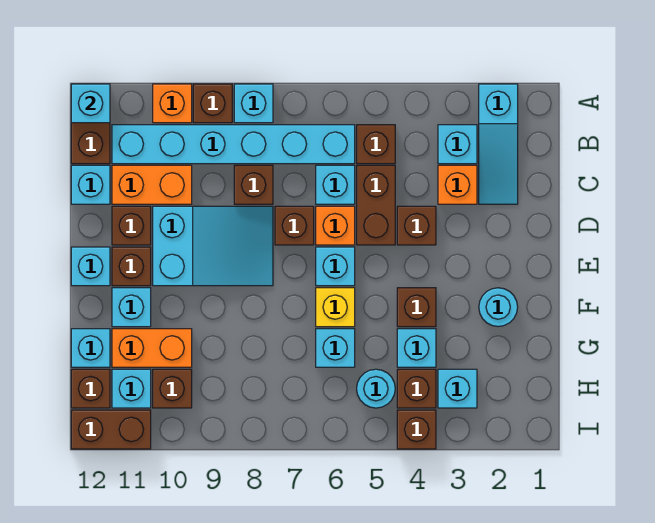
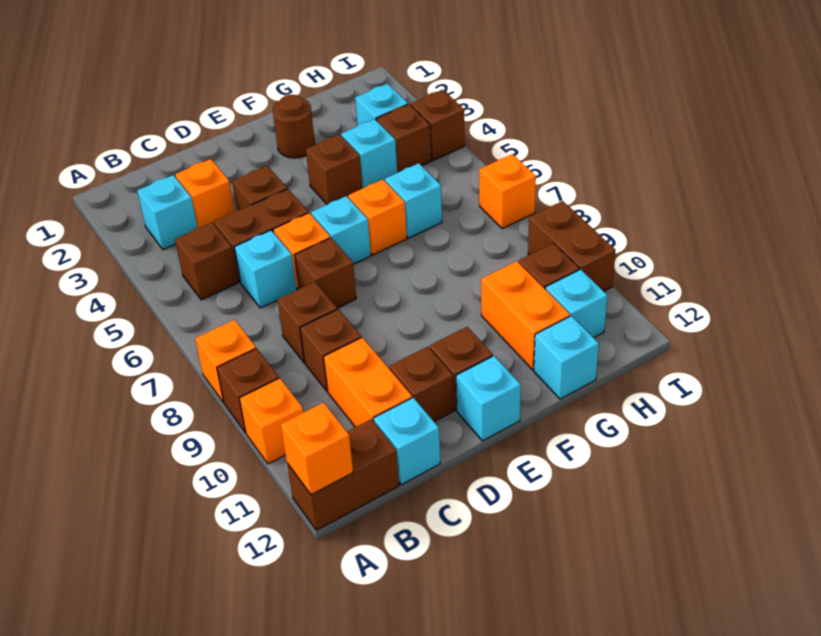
cyan 1x3 slope [479,84,518,204] -> none
cyan 1x1 brick [234,84,273,123] -> orange 1x1 brick [195,320,256,402]
cyan 1x1 brick [71,84,110,123] -> orange 1x1 brick [281,403,353,495]
cyan 1x6 brick [112,125,355,164] -> none
cyan 2x3 slope [153,206,273,286] -> none
cyan 1x1 round brick [479,288,518,327] -> brown 1x1 round brick [273,95,315,158]
yellow 1x1 brick [316,288,355,327] -> orange 1x1 brick [348,180,407,255]
cyan 1x1 brick [112,288,151,327] -> none
cyan 1x1 round brick [357,369,395,408] -> none
brown 1x1 brick [71,369,110,408] -> brown 1x1 brick moved to [300,309,361,391]
none -> orange 1x1 brick [479,154,536,228]
brown 1x2 brick [71,410,151,449] -> brown 1x2 brick moved to [528,201,615,291]

